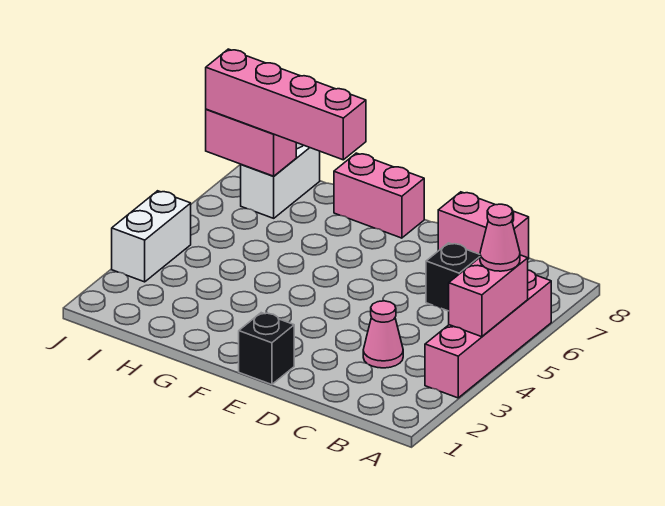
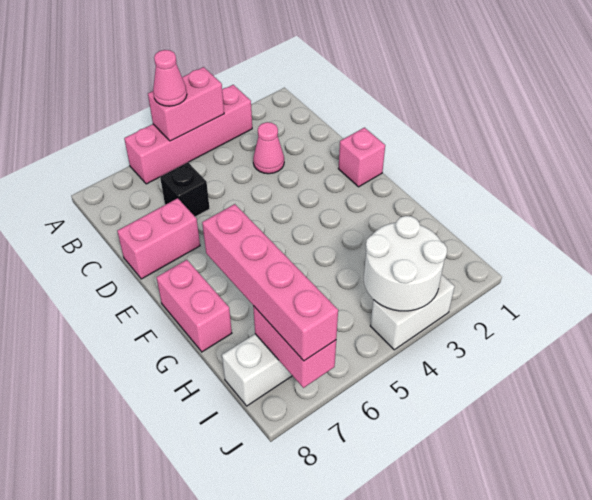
pink 1x2 brick [438,192,529,259] -> pink 1x2 brick turned to [117,198,200,279]
black 1x1 brick [239,313,294,385] -> pink 1x1 brick [338,128,385,187]
none -> white 2x2 round brick [364,216,447,311]

